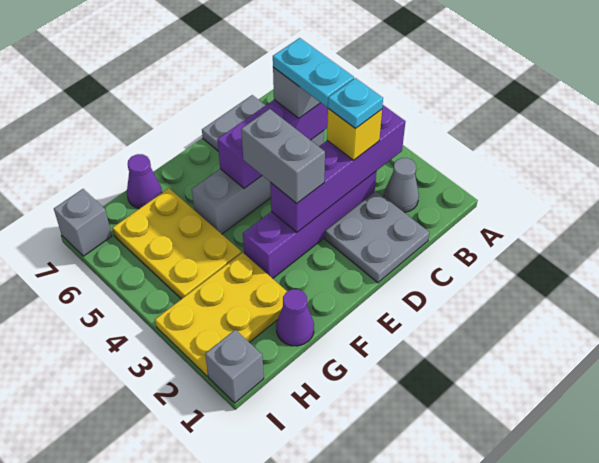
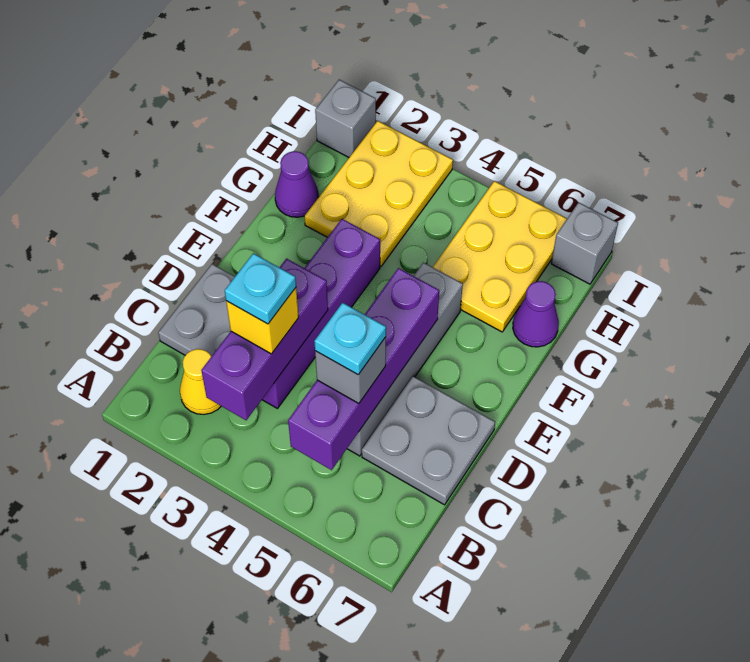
grey 1x1 cone [384,158,419,213] -> yellow 1x1 cone [180,349,221,414]
purple 1x4 brick [270,105,406,232] -> purple 1x3 brick [201,259,328,420]
cyan 1x2 plate [273,38,354,107] -> cyan 1x1 plate [314,303,386,375]
grey 1x2 brick [241,109,325,203] -> none
yellow 2x3 plate [112,188,242,299] -> yellow 2x3 plate turned to [433,181,567,332]

